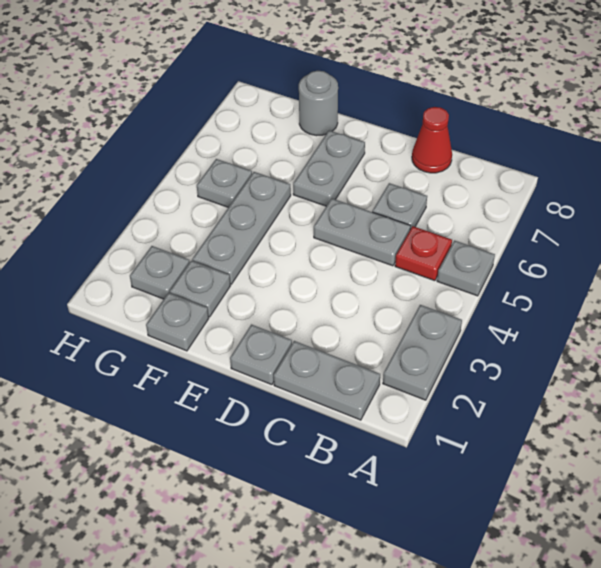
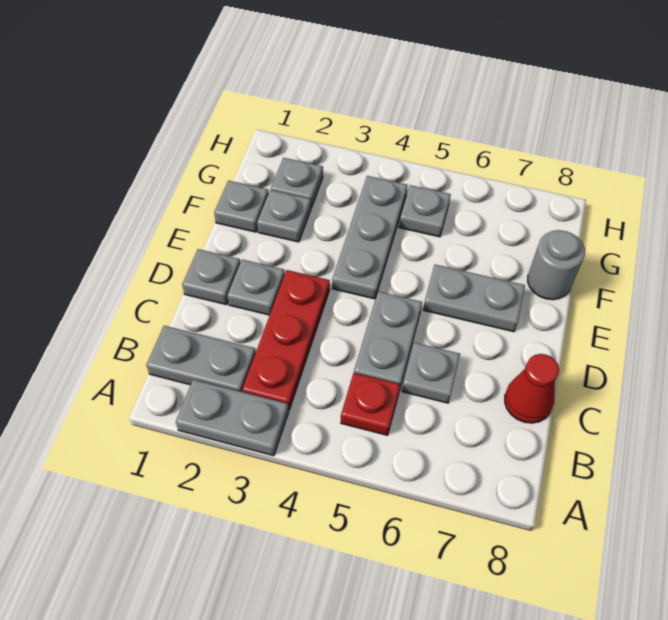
grey 1x1 plate [437,241,495,296] -> grey 1x1 plate moved to [227,260,285,315]
grey 1x2 plate [274,341,380,420] -> grey 1x2 plate turned to [147,326,256,392]
none -> red 1x3 plate [242,270,330,410]
grey 1x3 plate [192,172,291,284] -> grey 1x3 plate turned to [332,176,407,299]

